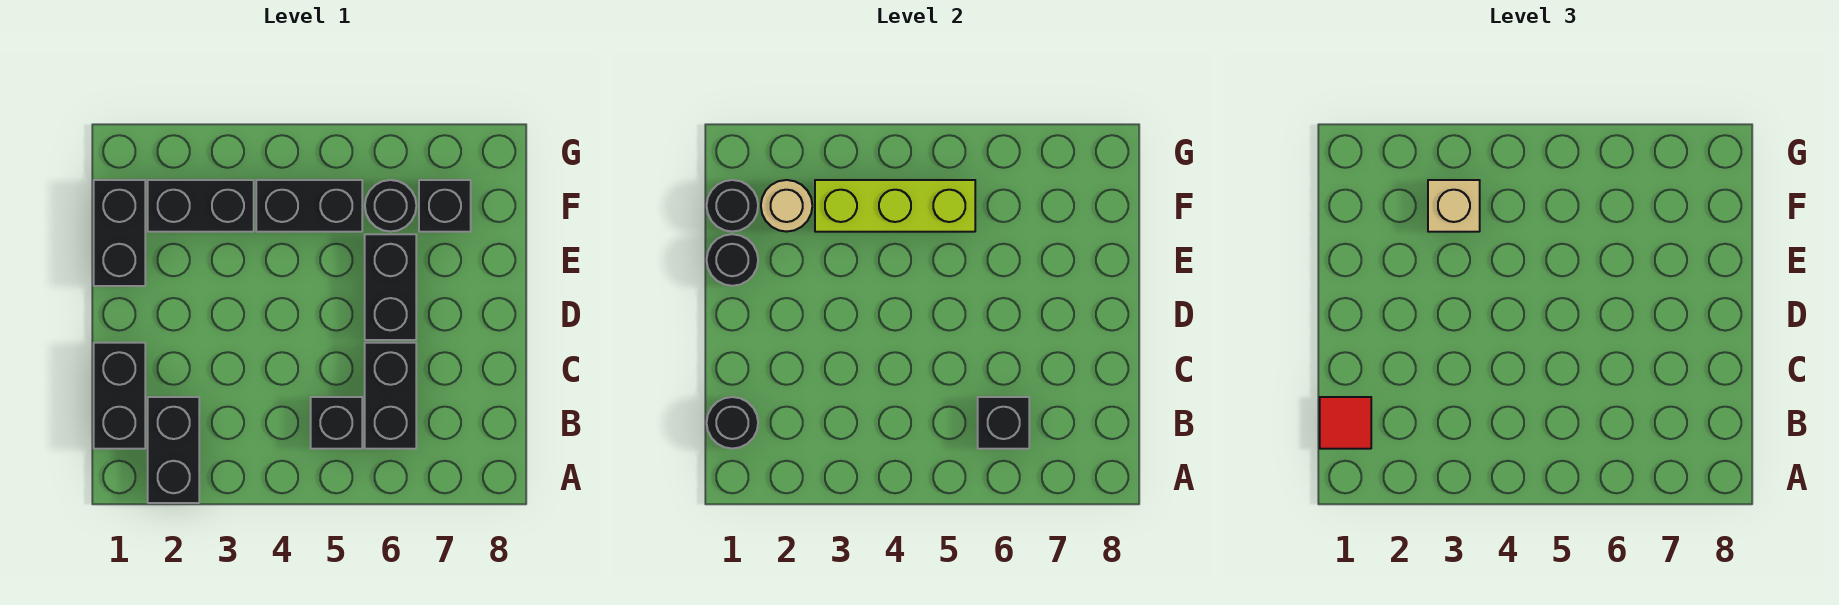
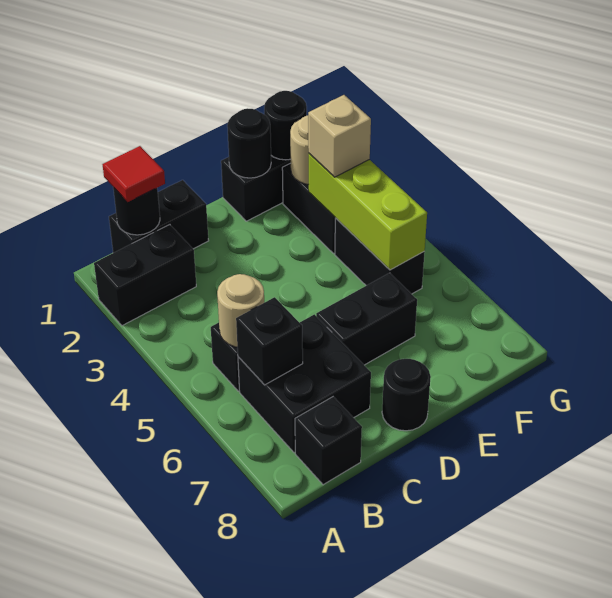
none -> tan 1x1 round brick [217,274,264,347]
black 1x2 brick [365,343,416,449] -> black 2x2 brick [238,314,371,453]
black 1x1 round brick [365,180,416,232] -> black 1x1 round brick moved to [382,359,431,431]
black 1x1 brick [419,180,471,232] -> black 1x1 brick moved to [295,397,362,485]

